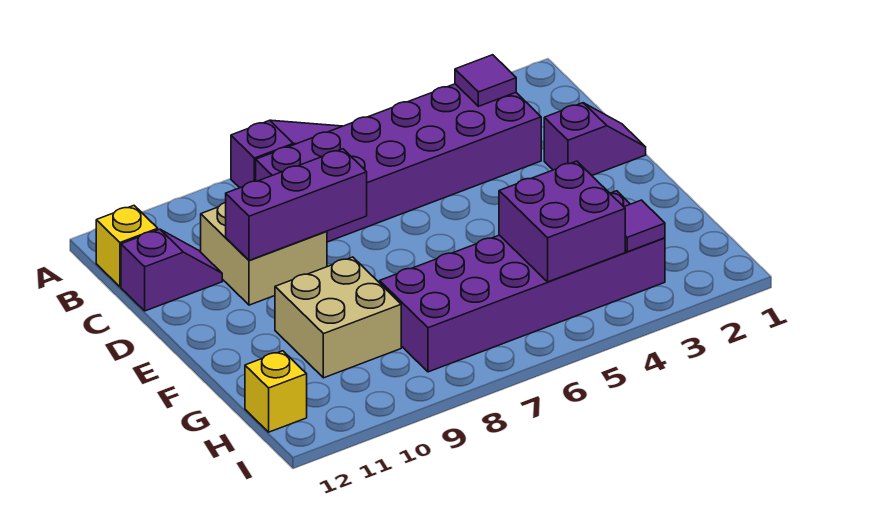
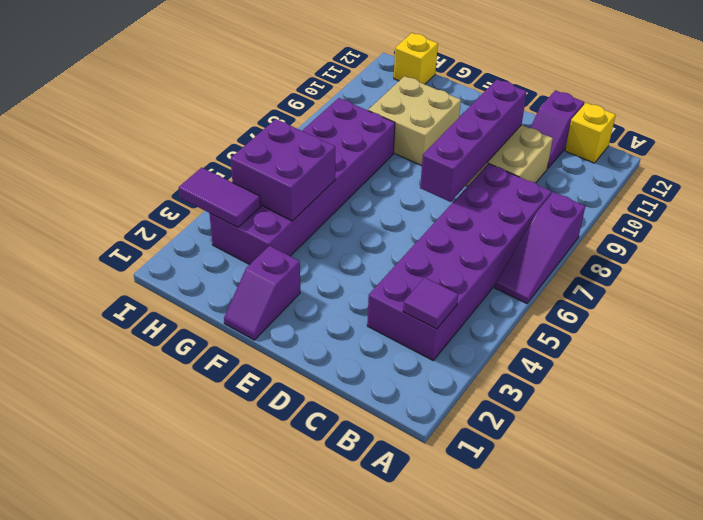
purple 1x2 slope [544,103,646,175] -> purple 1x2 slope moved to [224,246,300,340]
purple 1x3 brick [226,149,367,260] -> purple 1x4 brick [420,79,527,202]
purple 1x1 tile [624,200,665,252] -> purple 1x2 tile [179,168,261,227]

